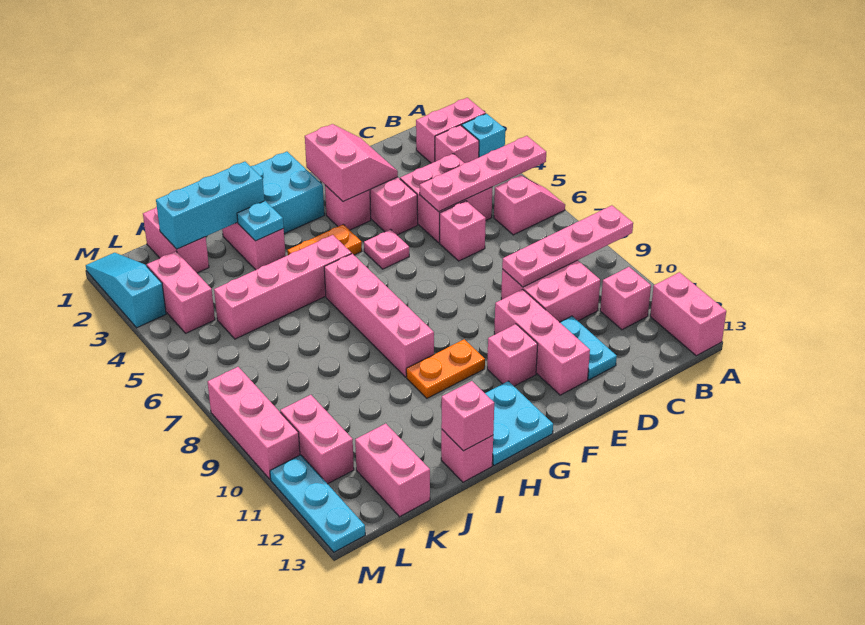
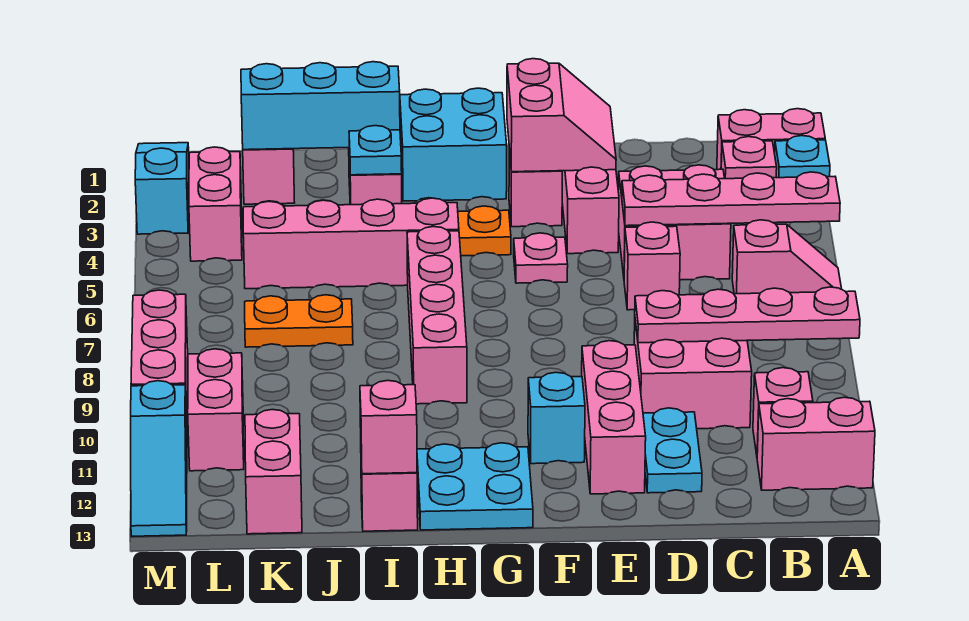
pink 1x2 brick [650,272,726,356] -> pink 1x2 brick turned to [757,397,875,490]
pink 1x1 brick [487,324,538,386] -> cyan 1x1 brick [528,372,585,464]
orange 1x2 plate [406,339,485,398] -> orange 1x2 plate moved to [245,295,353,347]
cyan 1x3 plate [270,455,365,552] -> cyan 1x3 slope [131,381,187,536]

